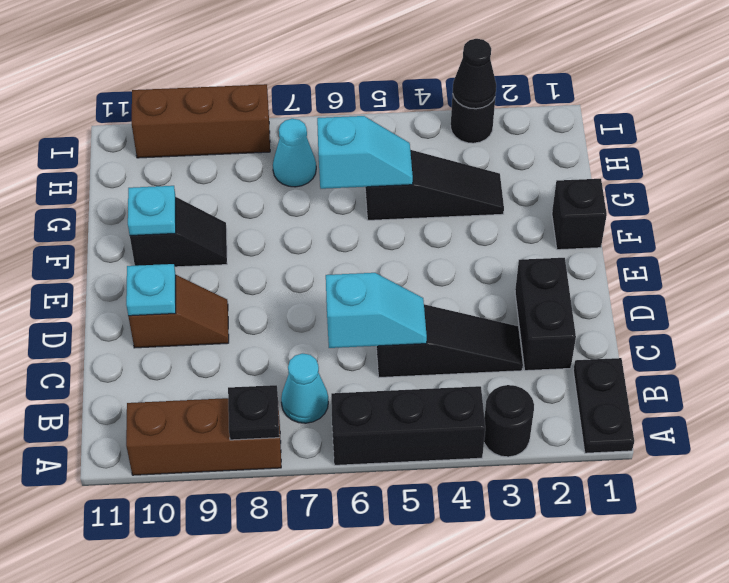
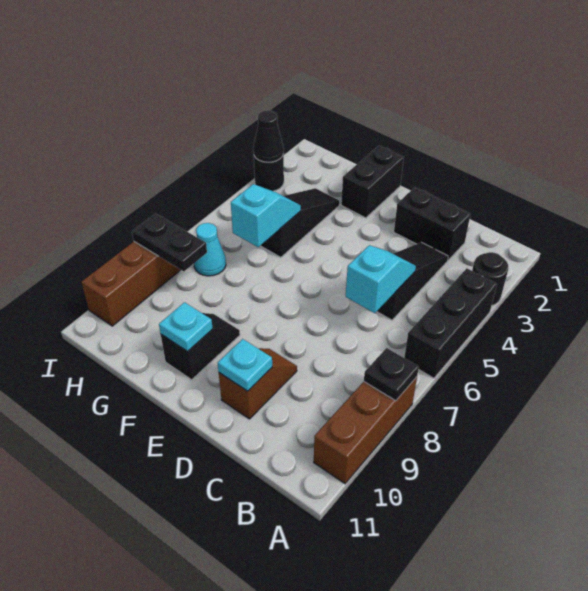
black 1x2 plate [573,358,634,453] -> black 1x2 plate moved to [132,213,207,271]
cyan 1x1 cone [281,353,328,423] -> none
black 1x1 brick [552,179,607,250] -> black 1x2 brick [341,146,404,218]

